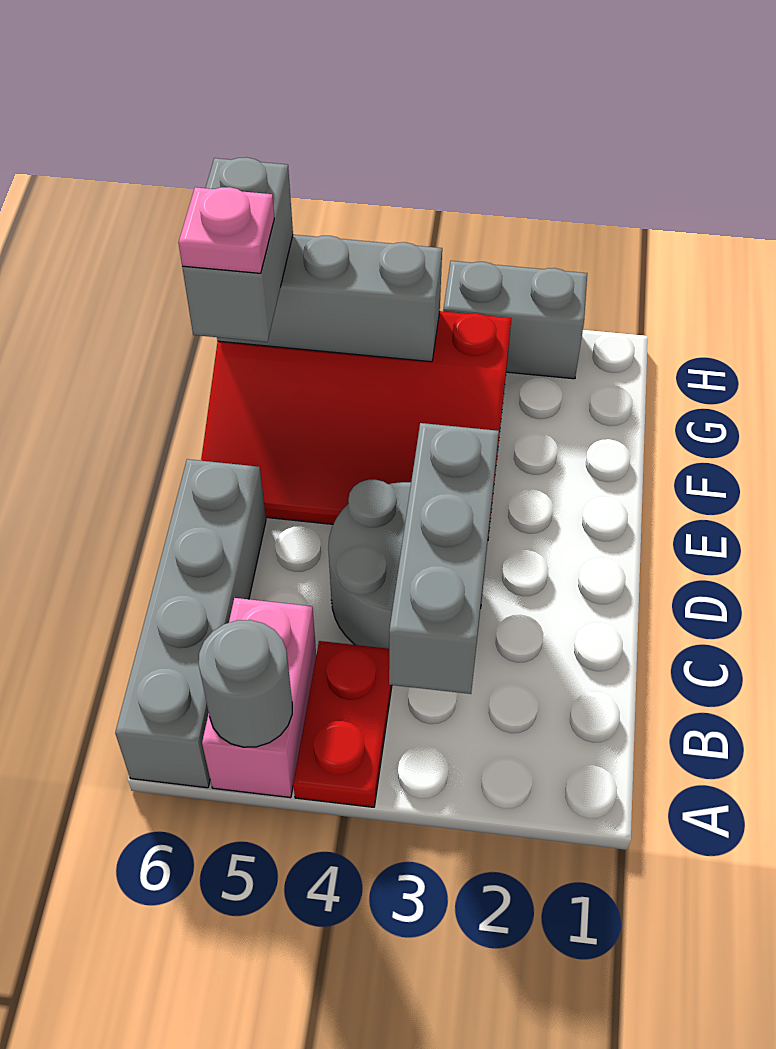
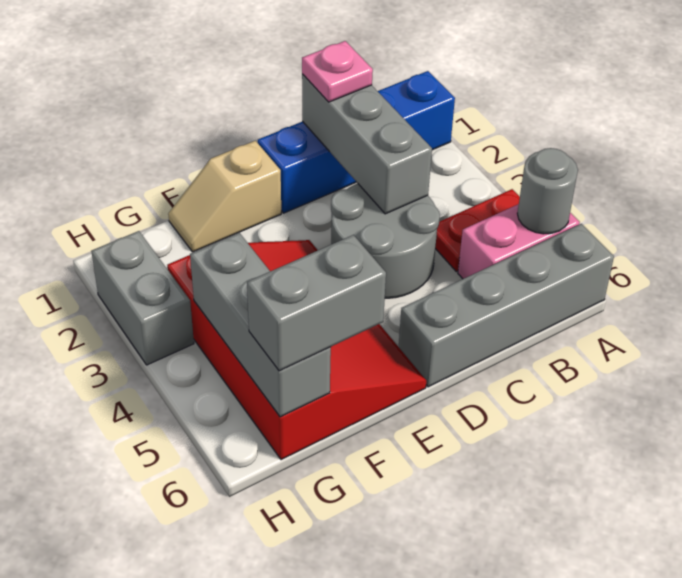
none -> blue 1x4 brick [258,71,455,213]
grey 1x3 brick [389,423,499,694] -> grey 1x3 brick turned to [302,74,432,214]
none -> tan 1x2 slope [168,141,281,252]
pink 1x1 plate [178,187,274,273] -> pink 1x1 plate moved to [302,41,373,102]

